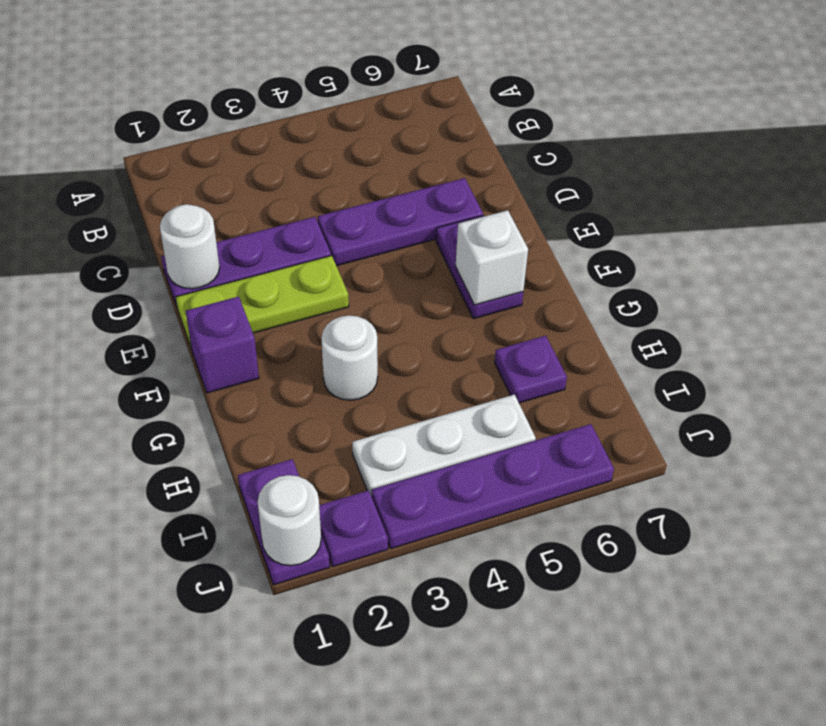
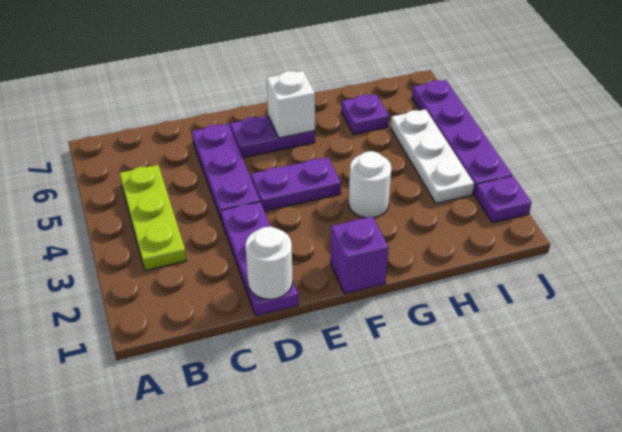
lime 1x3 plate [176,256,349,349] -> lime 1x3 plate moved to [120,165,187,271]
purple 1x2 plate [238,459,330,585] -> purple 1x2 plate moved to [251,157,341,211]
white 1x1 round brick [258,475,321,566] -> none

